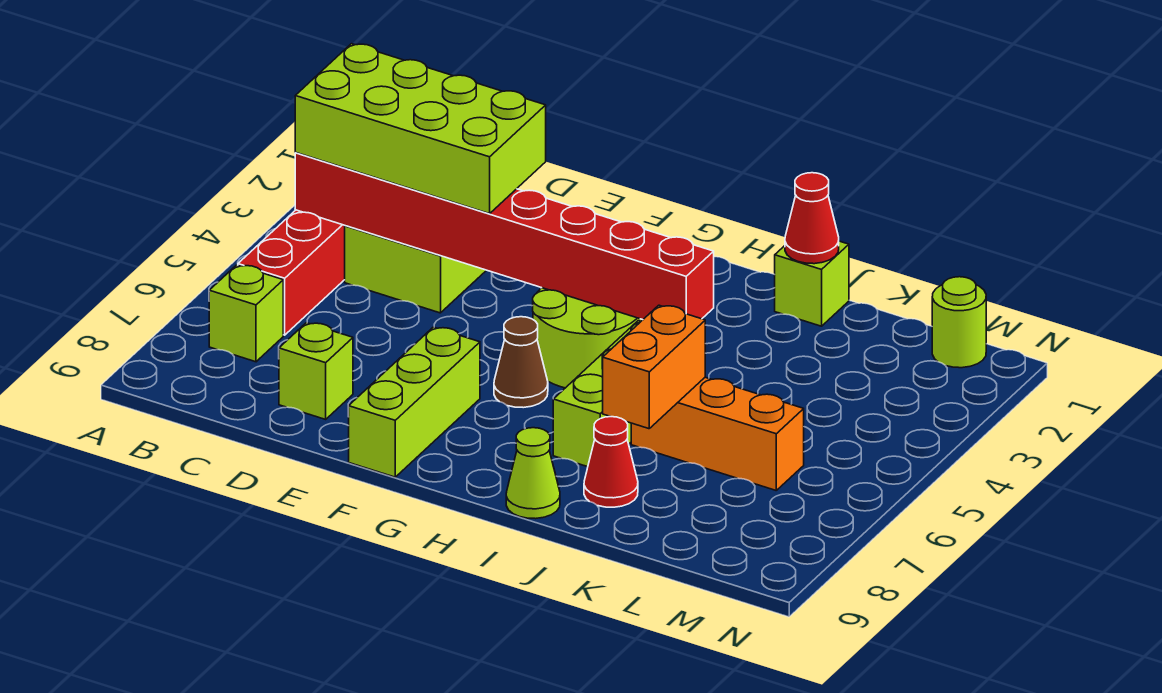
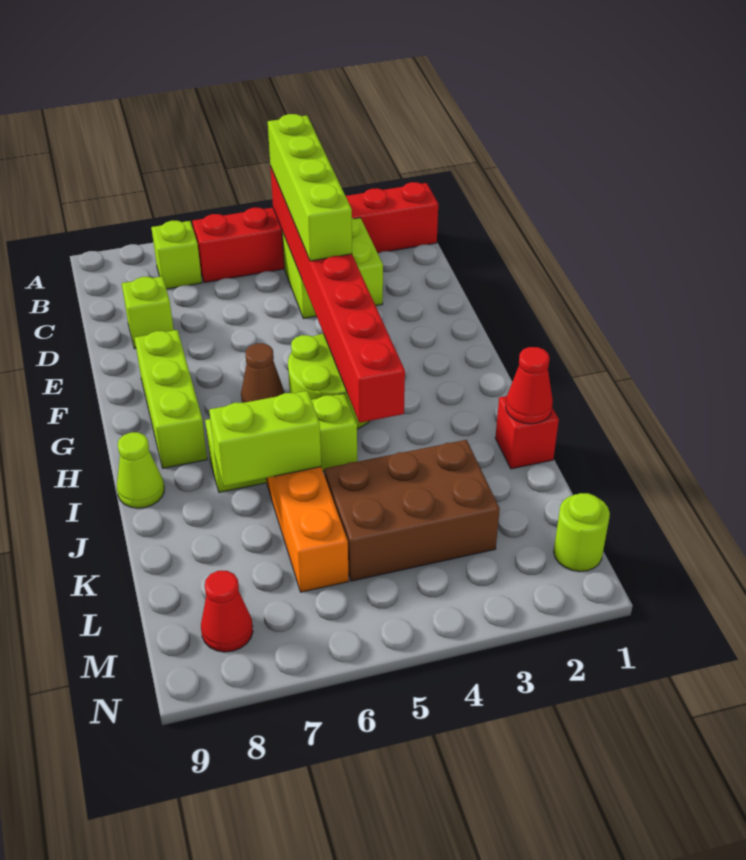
lime 2x4 brick [295,44,546,214] -> lime 1x4 brick [268,114,352,261]
lime 1x3 brick [348,327,480,477] -> lime 1x3 brick turned to [135,330,207,468]
lime 1x1 brick [775,241,849,326] -> red 1x1 brick [495,396,559,469]
orange 1x2 brick [602,305,705,429] -> lime 1x2 brick [209,391,321,486]
red 1x1 cone [584,417,638,507] -> red 1x1 cone moved to [201,571,253,652]
none -> brown 2x3 brick [324,440,500,581]

